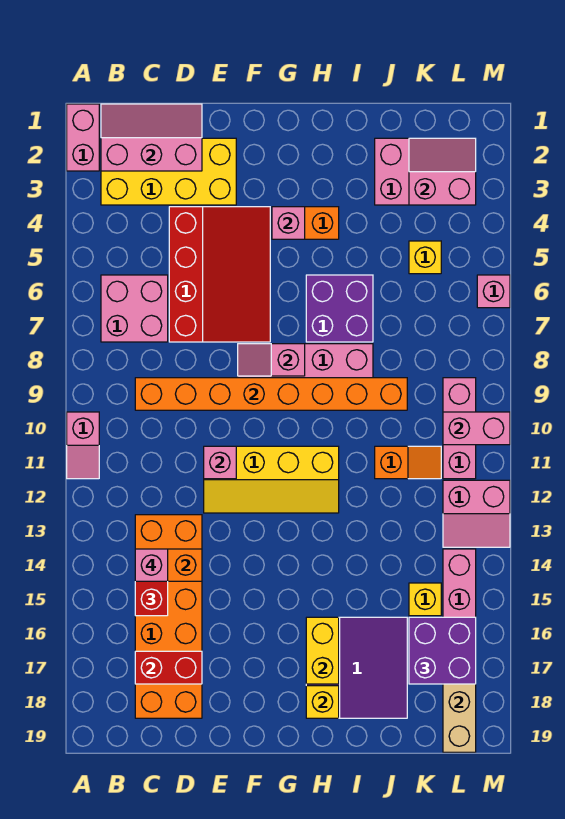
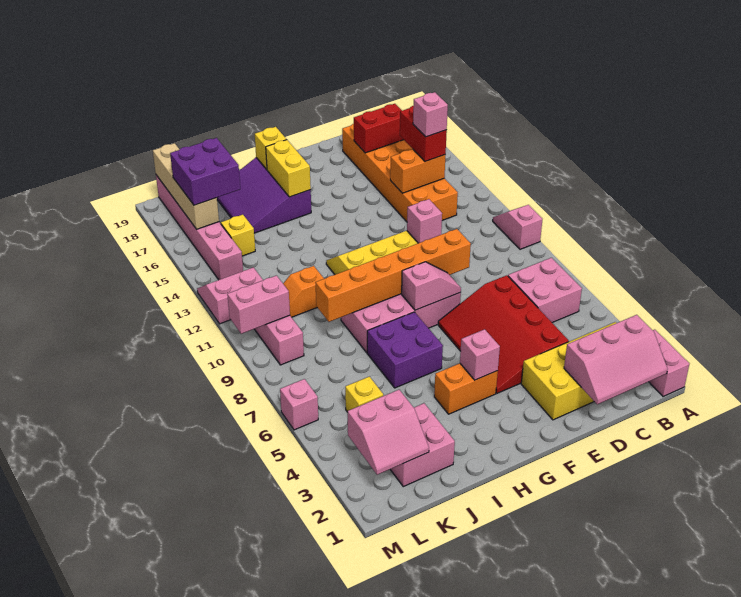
orange 1x8 brick [135,378,407,410] -> orange 1x6 brick [315,229,471,322]

